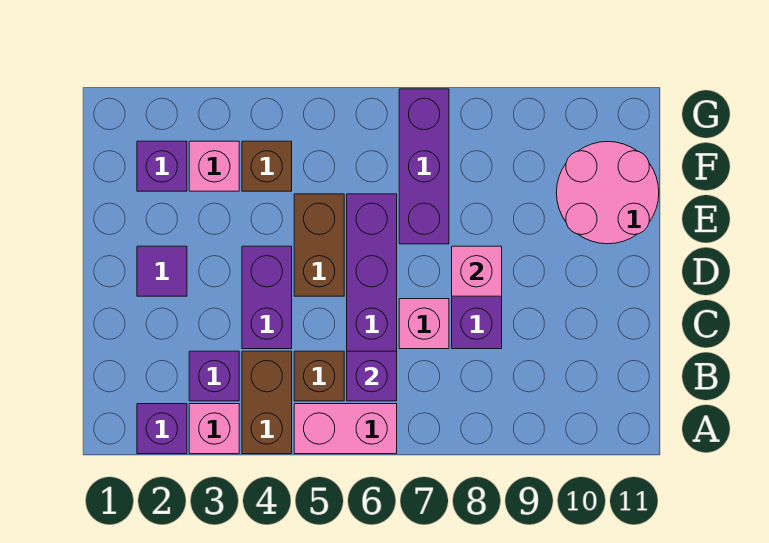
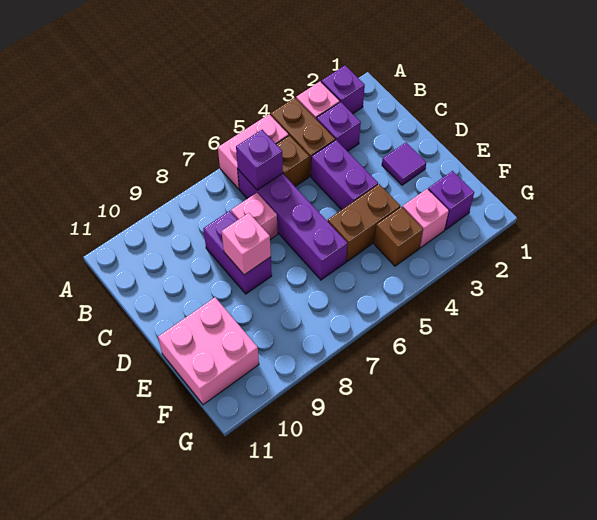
brown 1x2 brick [294,194,344,296] -> brown 1x2 brick turned to [328,184,400,261]
purple 1x3 brick [399,89,449,244] -> none
pink 2x2 round brick [556,142,659,244] -> pink 2x2 brick [158,297,259,405]

